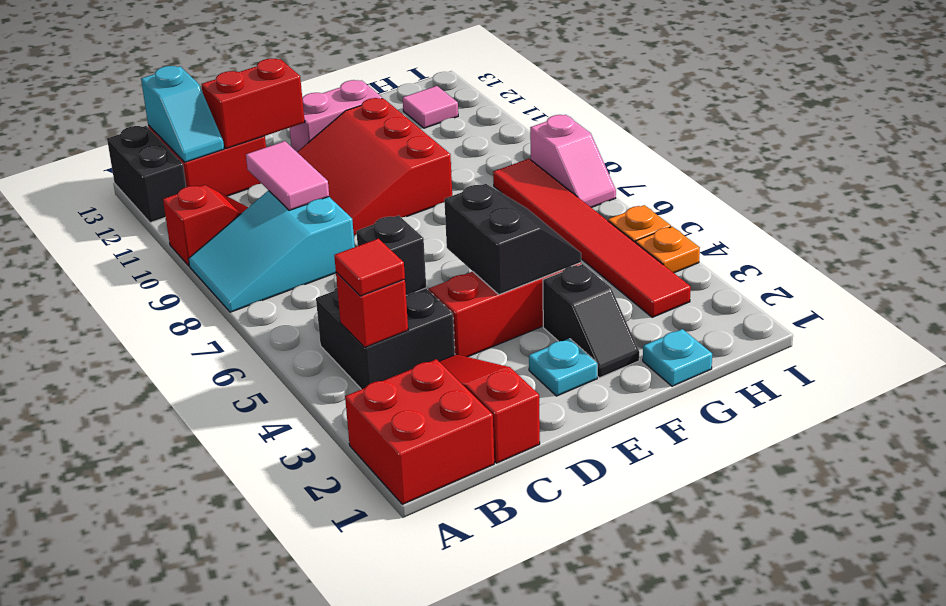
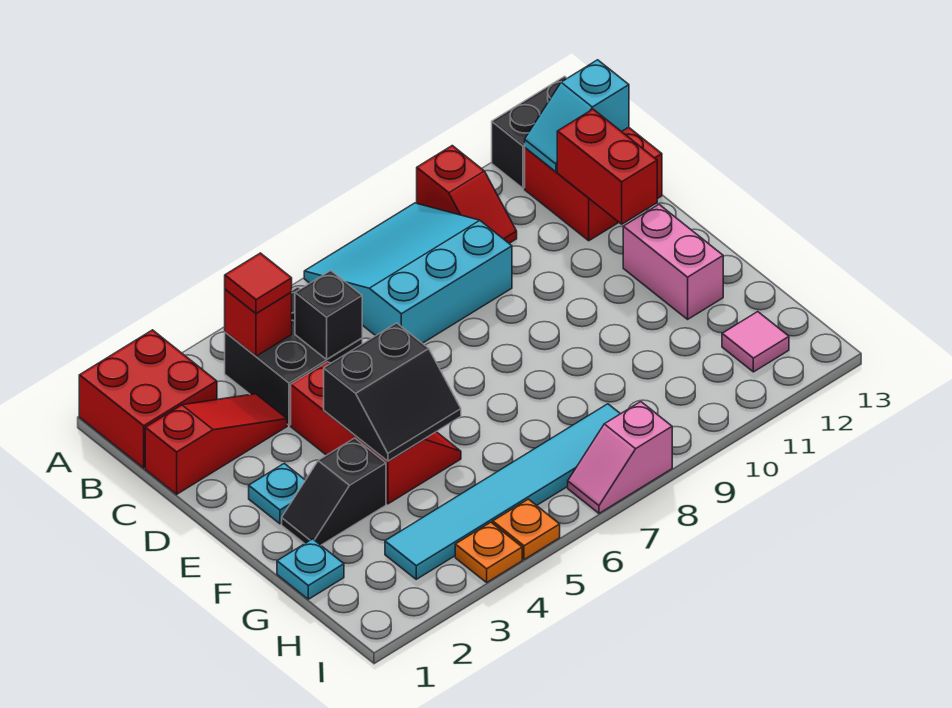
cyan 2x3 slope [189,191,355,312] -> cyan 3x3 slope [304,203,512,343]
pink 1x2 tile [246,141,329,211] -> none
red 3x3 slope [297,98,452,235] -> none
red 1x6 tile [493,159,691,317] -> cyan 1x6 tile [385,404,620,579]

